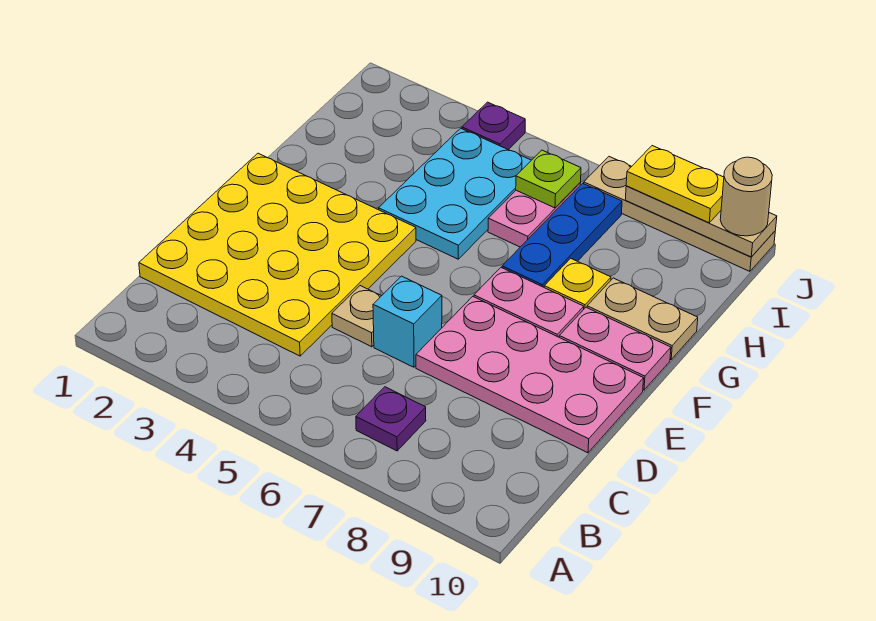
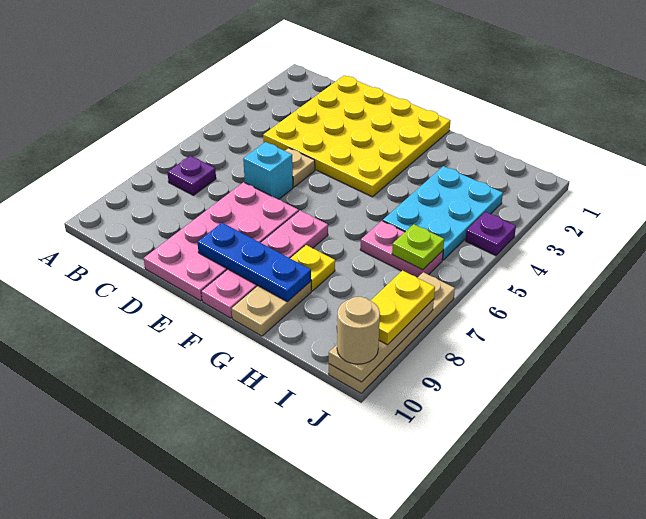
cyan 2x3 plate [379,128,531,259] -> cyan 2x3 plate turned to [383,166,503,260]
blue 1x3 plate [502,183,622,287] -> blue 1x3 plate moved to [197,223,311,302]

